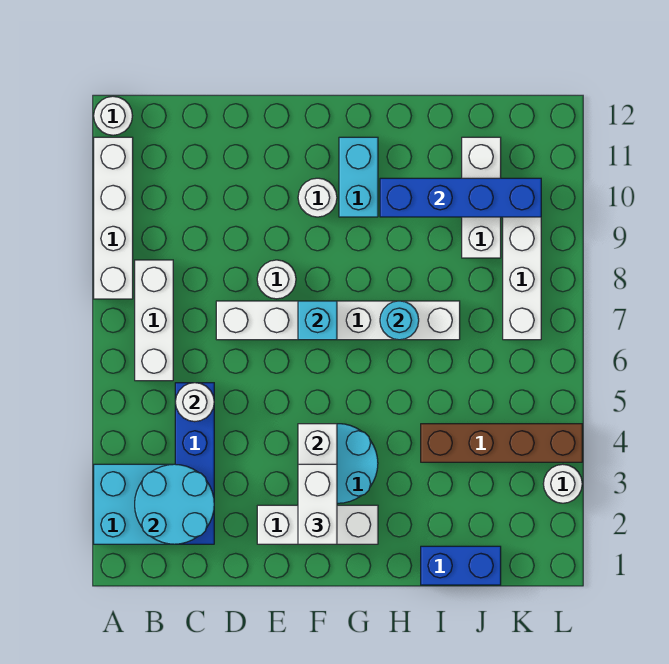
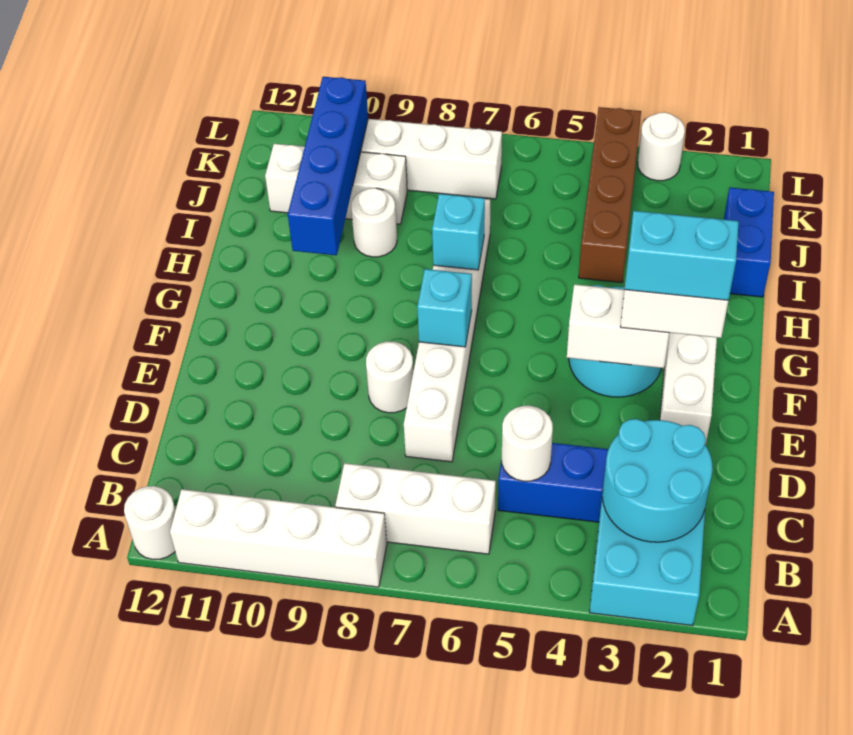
white 1x1 round brick [298,178,337,217] -> white 1x1 round brick moved to [351,188,397,257]
cyan 1x2 brick [339,137,378,217] -> cyan 1x2 brick moved to [625,211,739,300]
cyan 1x1 round brick [380,301,419,340] -> cyan 1x1 brick [432,194,485,270]

